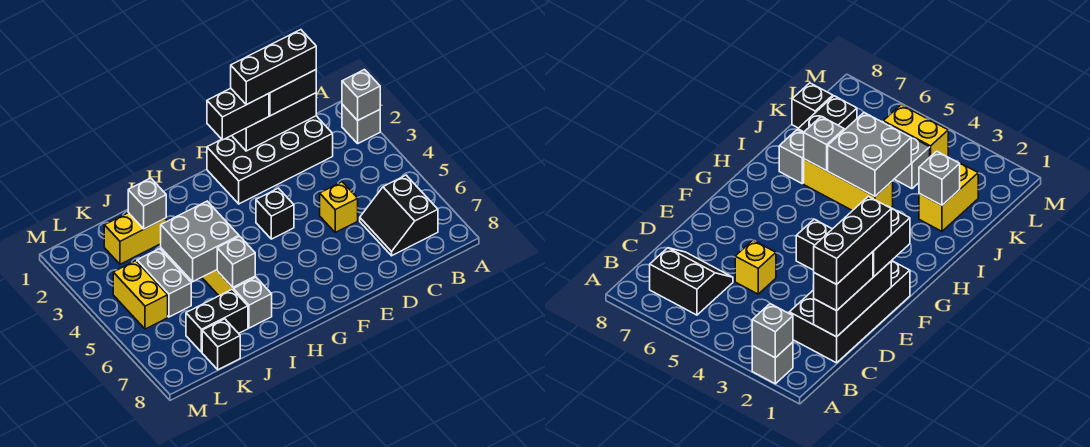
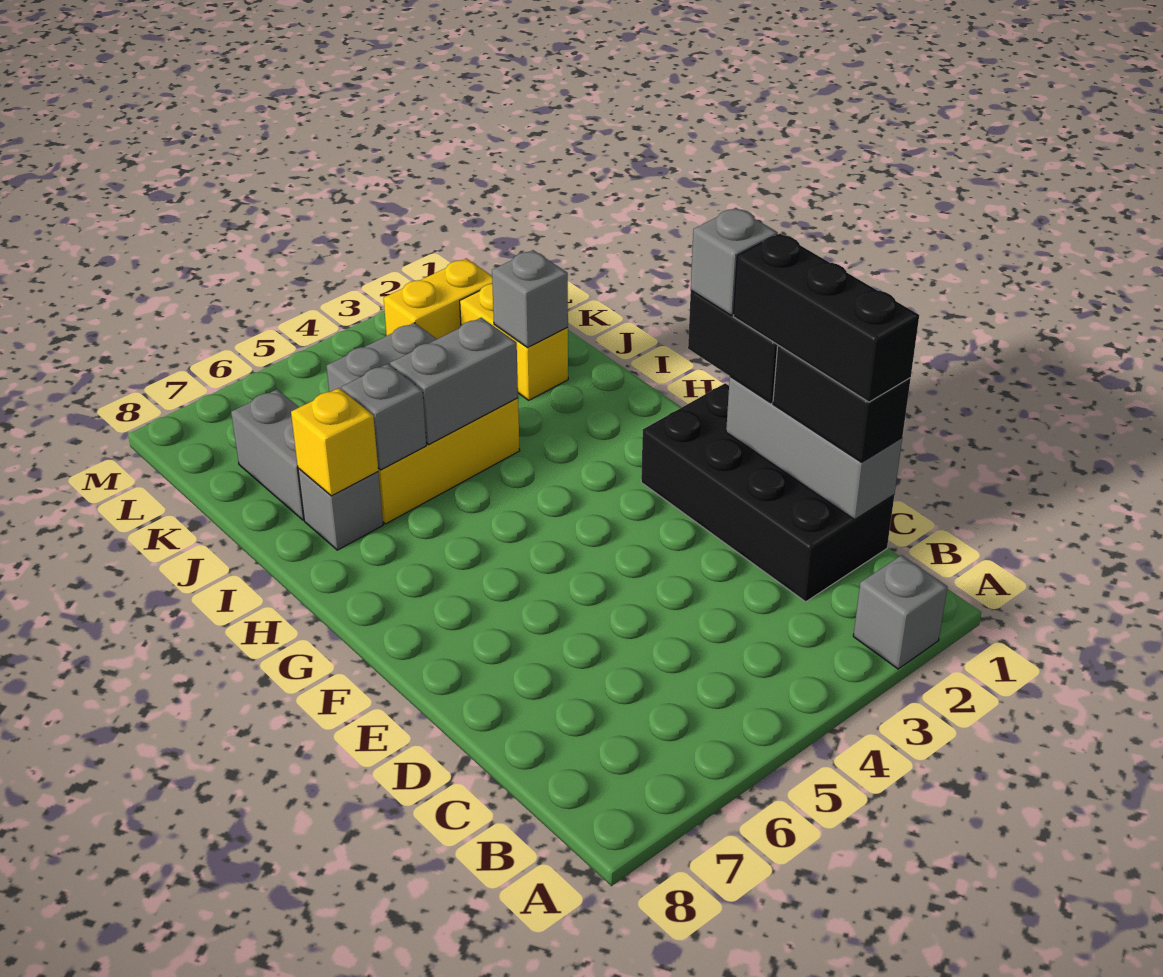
grey 1x1 brick [342,70,380,121] -> grey 1x1 brick moved to [691,208,778,315]
black 2x2 slope [360,175,438,256] -> none
black 1x3 brick [232,93,316,151] -> grey 1x3 brick [726,377,902,519]
yellow 1x1 brick [320,182,358,233] -> yellow 1x1 brick moved to [291,388,378,496]
black 1x1 brick [256,188,294,239] -> none
grey 2x2 brick [161,201,239,282] -> grey 1x2 brick [390,318,518,444]
black 1x2 brick [186,289,248,352] -> grey 1x2 brick [231,389,304,520]
black 1x1 brick [202,319,240,370] -> none
yellow 1x2 brick [113,261,168,329] -> yellow 1x2 brick moved to [384,259,492,339]

